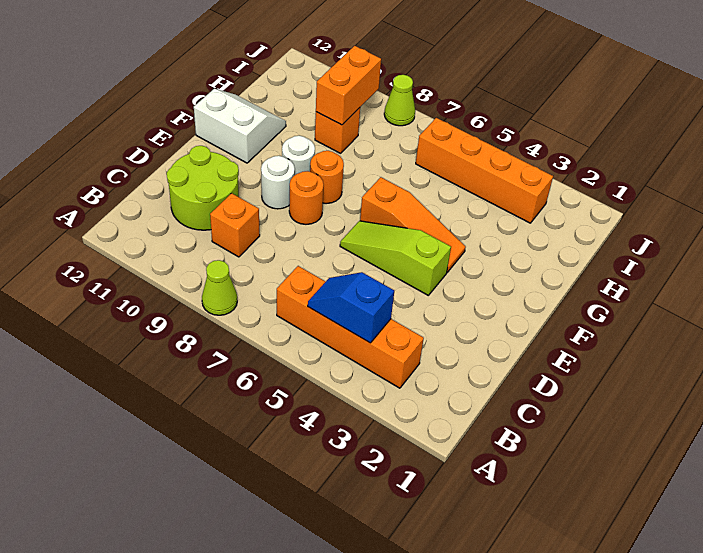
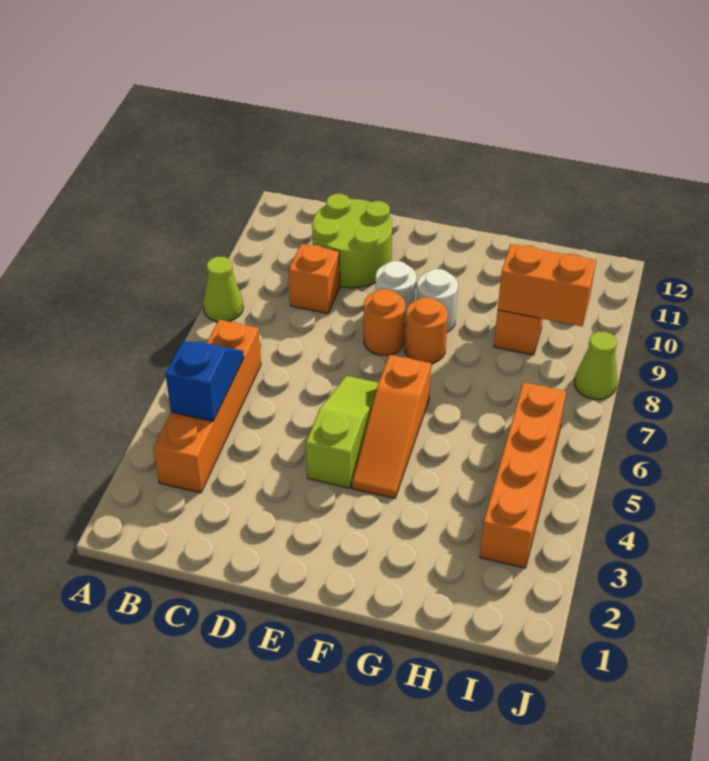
white 2x2 slope [194,89,286,163] -> none

